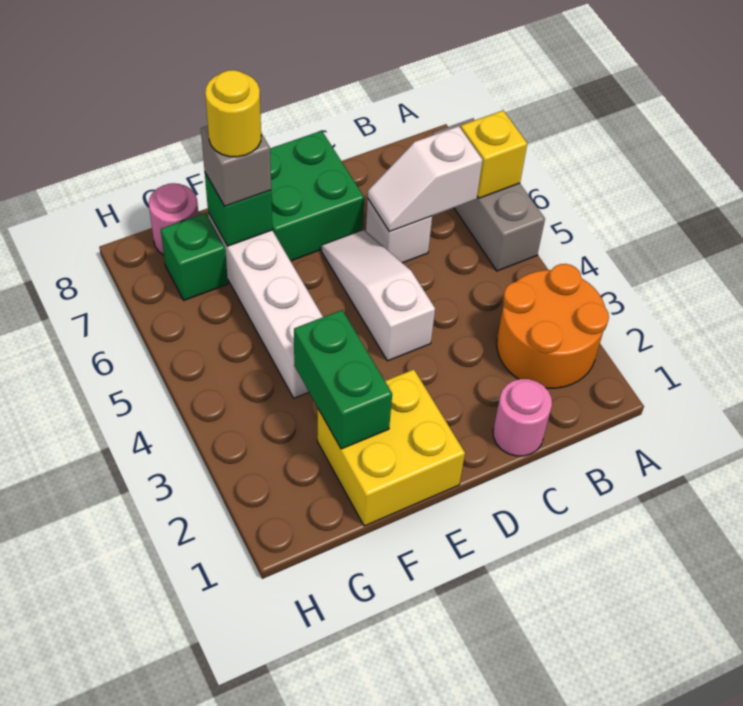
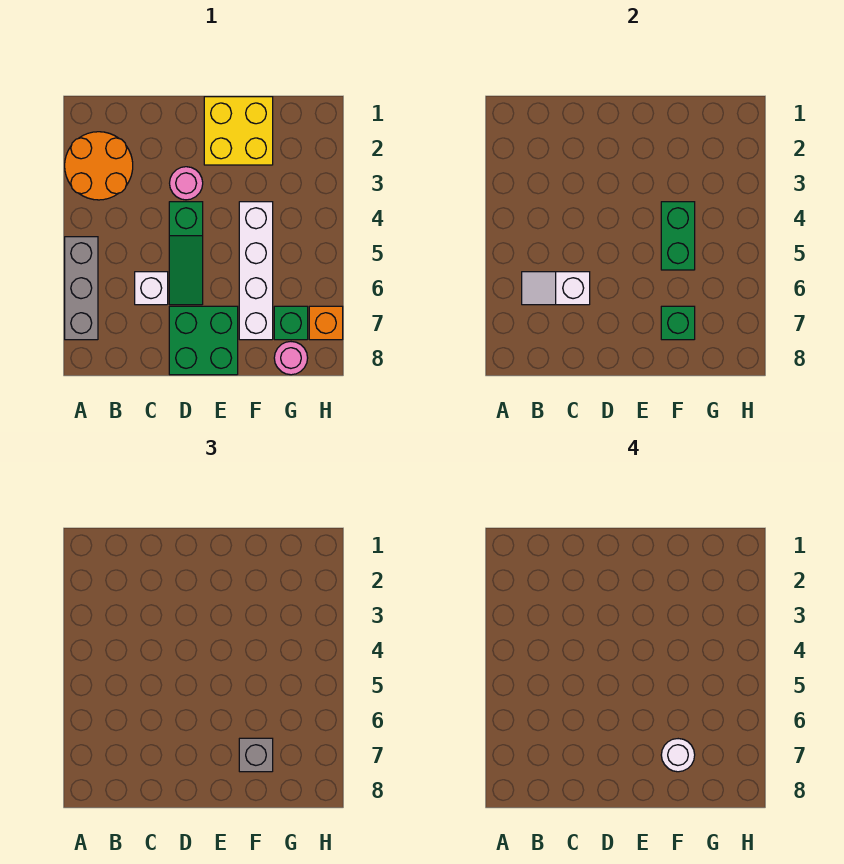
yellow 1x1 brick [461,111,527,198] -> none
white 1x2 slope [368,126,482,232] -> white 1x2 slope turned to [522,272,590,305]
pink 1x1 round brick [493,379,552,456] -> pink 1x1 round brick moved to [170,167,203,200]
white 1x3 slope [322,230,435,361] -> green 1x3 slope [169,202,203,305]
green 1x2 brick [294,310,392,449] -> green 1x2 brick moved to [661,202,695,270]
yellow 1x1 round brick [205,70,261,157] -> white 1x1 round brick [661,739,695,772]
none -> orange 1x1 brick [309,306,343,340]

